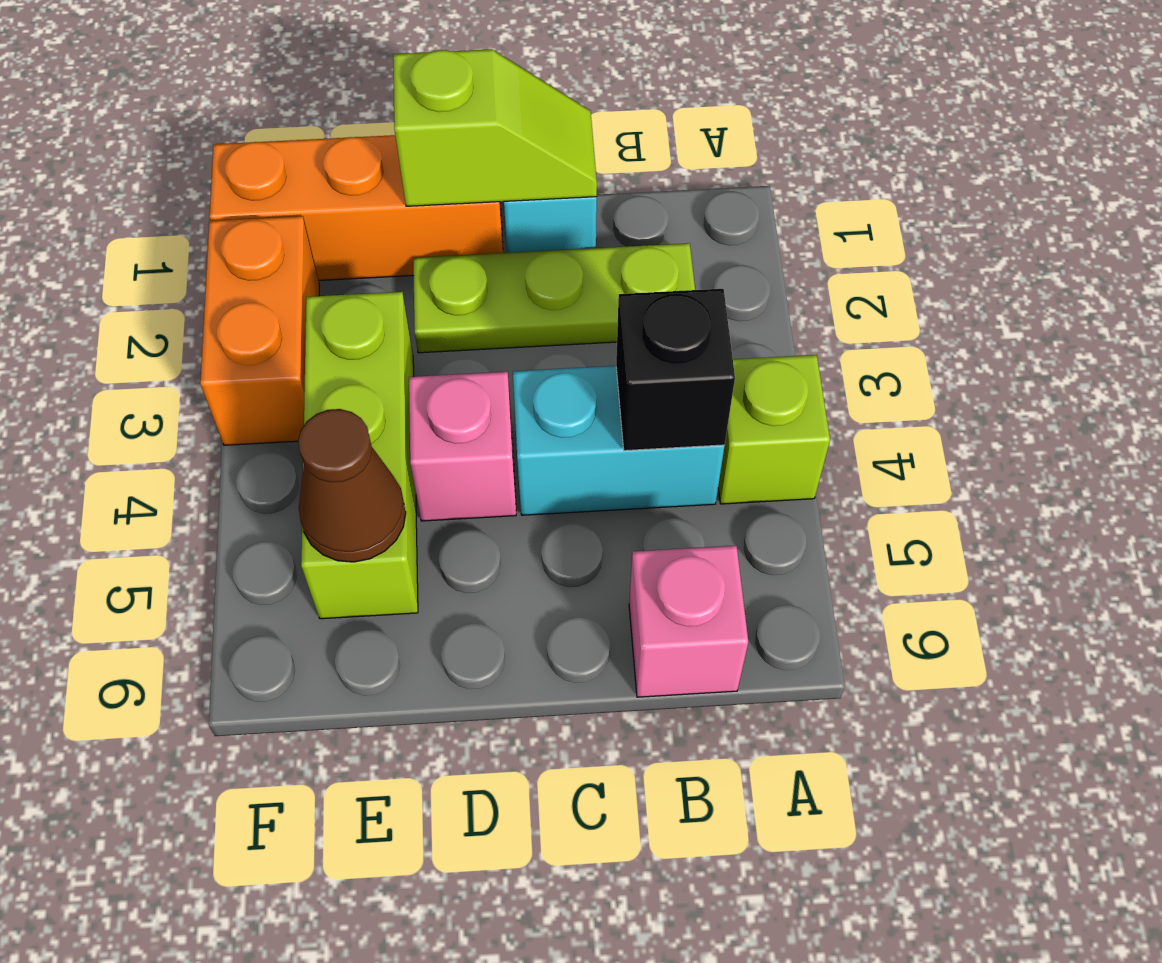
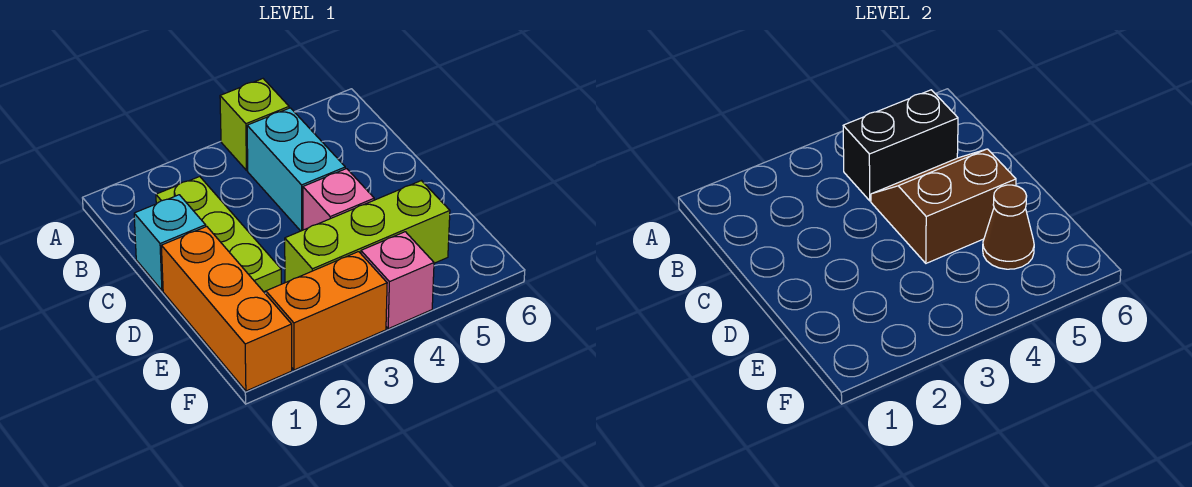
black 1x1 brick [616,289,735,451] -> black 1x2 brick [843,90,958,201]
pink 1x1 brick [629,546,748,697] -> pink 1x1 brick moved to [361,232,434,329]
lime 1x2 slope [393,49,597,206] -> none
none -> brown 2x2 slope [871,149,1016,263]

